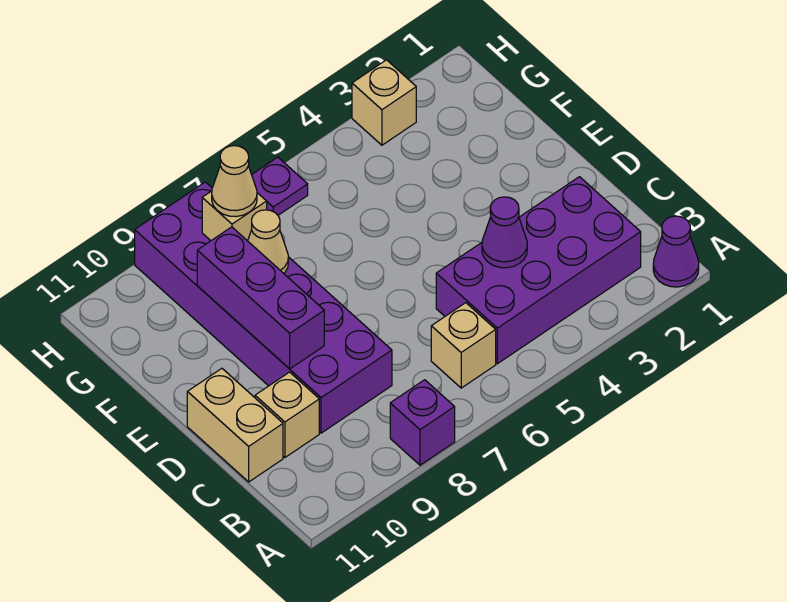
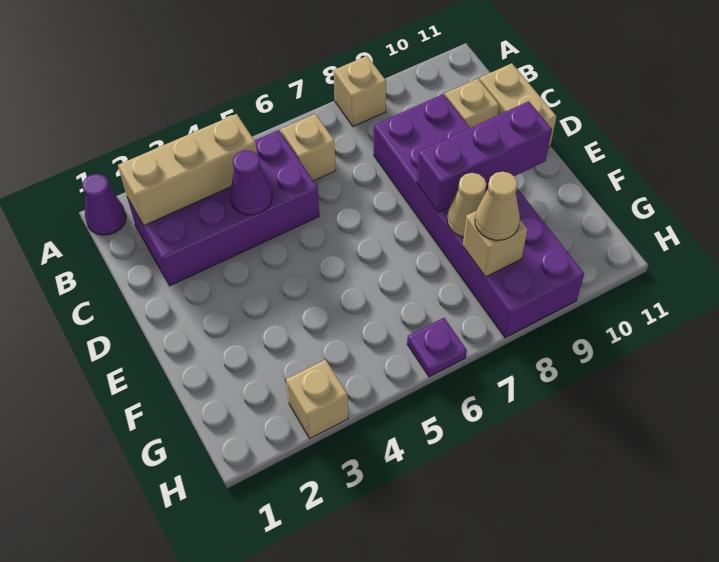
purple 1x1 brick [390,380,455,465] -> tan 1x1 brick [334,56,386,126]
none -> tan 1x3 brick [118,114,257,225]
purple 1x3 brick [197,227,324,369] -> purple 1x3 brick turned to [417,101,552,212]

